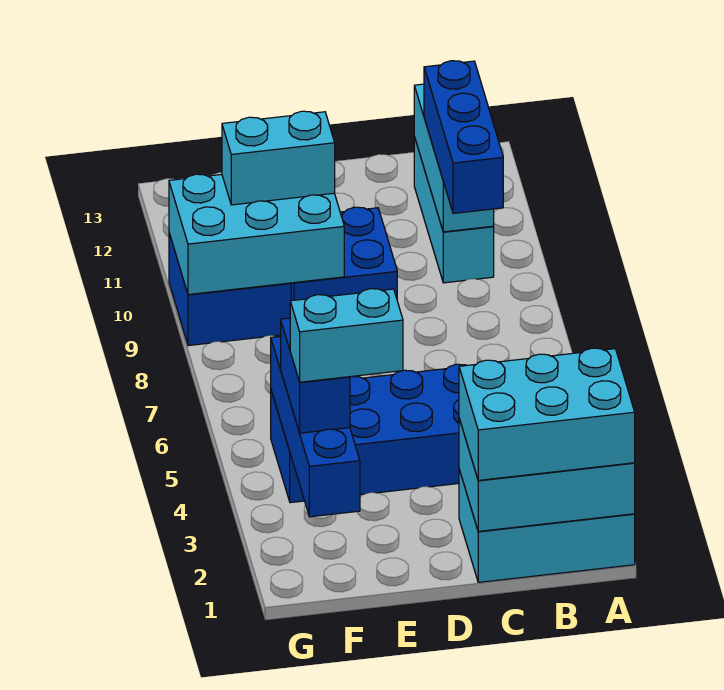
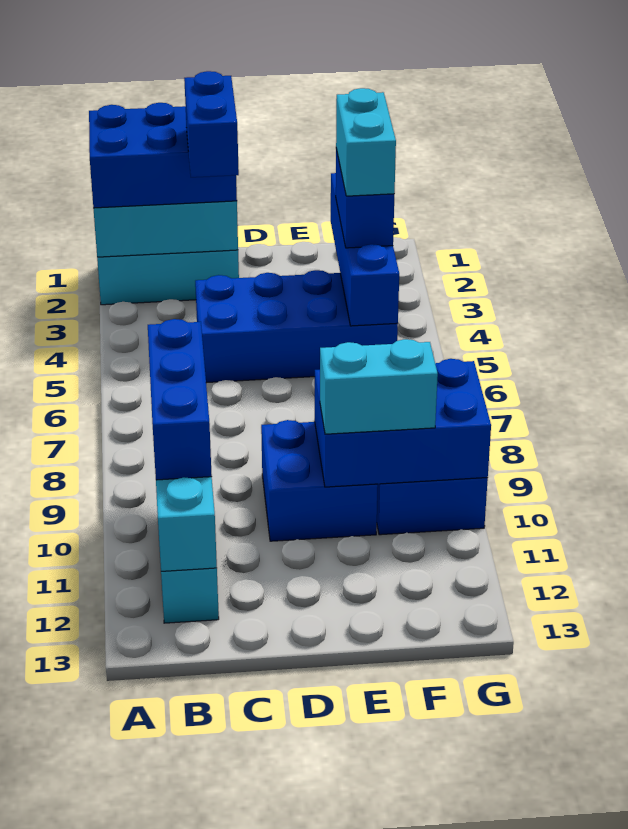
cyan 2x3 brick [459,348,635,480] -> blue 2x3 brick [89,103,237,208]
none -> blue 1x2 brick [184,71,239,177]
cyan 1x2 brick [290,289,403,382] -> cyan 1x2 brick turned to [336,88,396,196]
cyan 2x3 brick [169,174,344,295] -> blue 2x3 brick [315,359,491,487]

